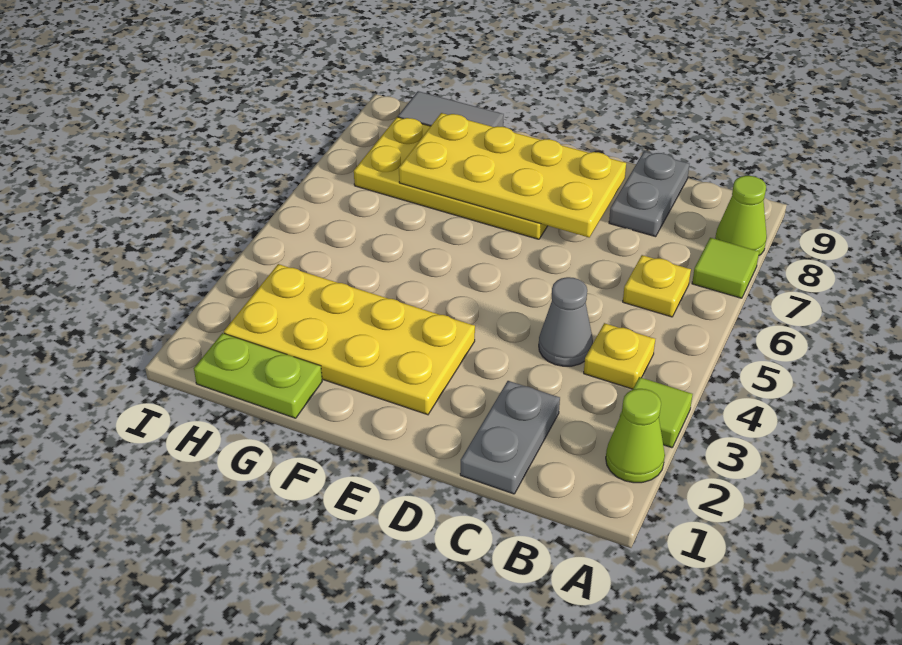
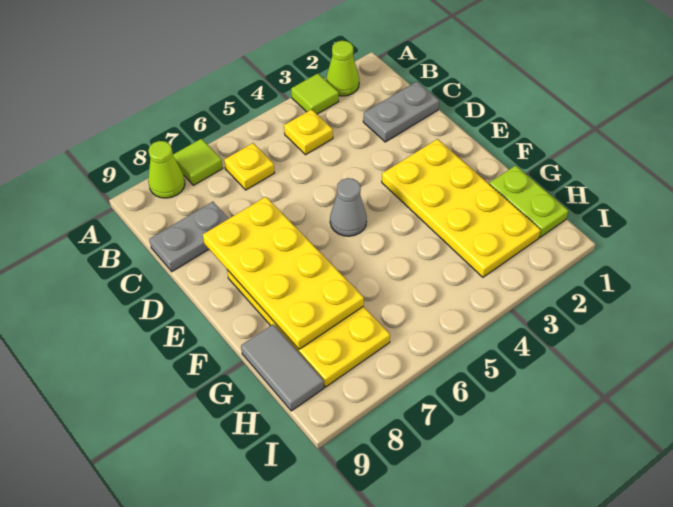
grey 1x1 cone [539,277,593,366] -> grey 1x1 cone moved to [330,178,367,236]

